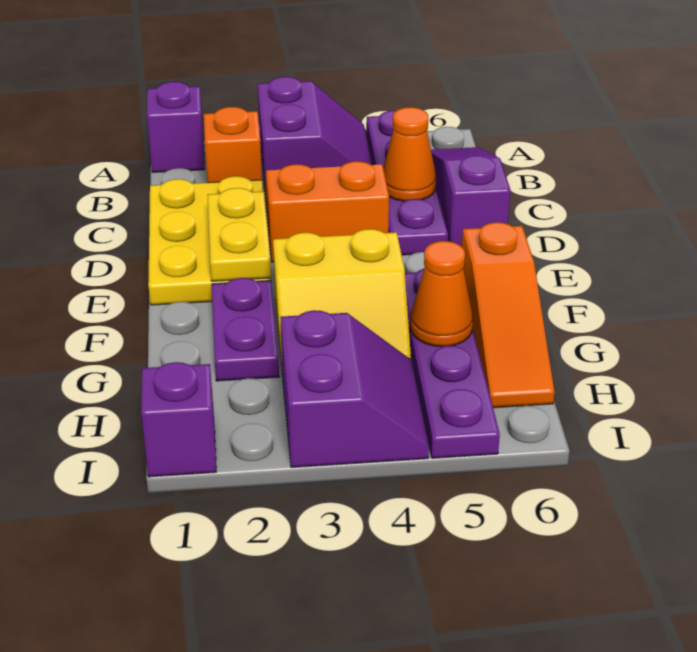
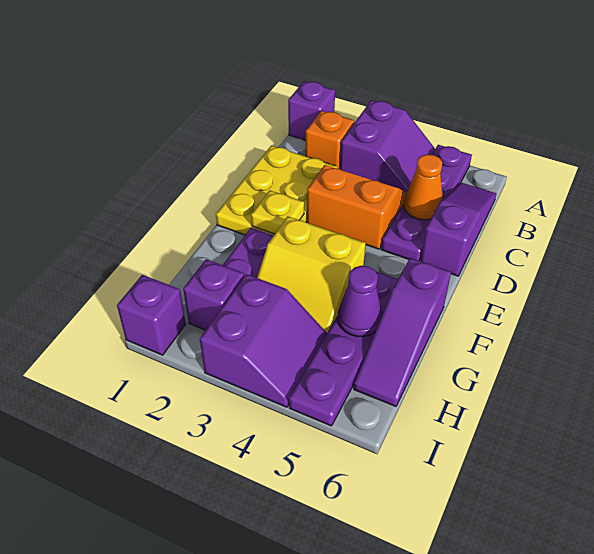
yellow 1x2 plate [207,188,271,281] -> yellow 1x1 plate [251,190,304,234]
orange 1x3 slope [462,222,555,408] -> purple 1x3 slope [354,258,451,406]
orange 1x1 cone [410,241,473,347] -> purple 1x1 cone [338,266,382,337]
none -> purple 1x1 brick [183,259,244,330]

